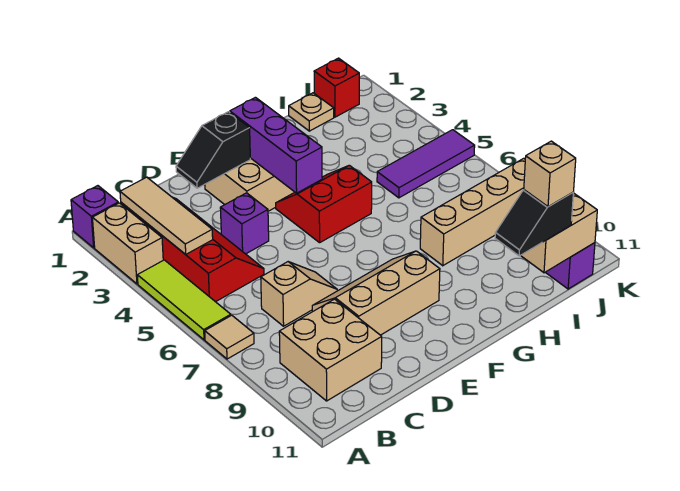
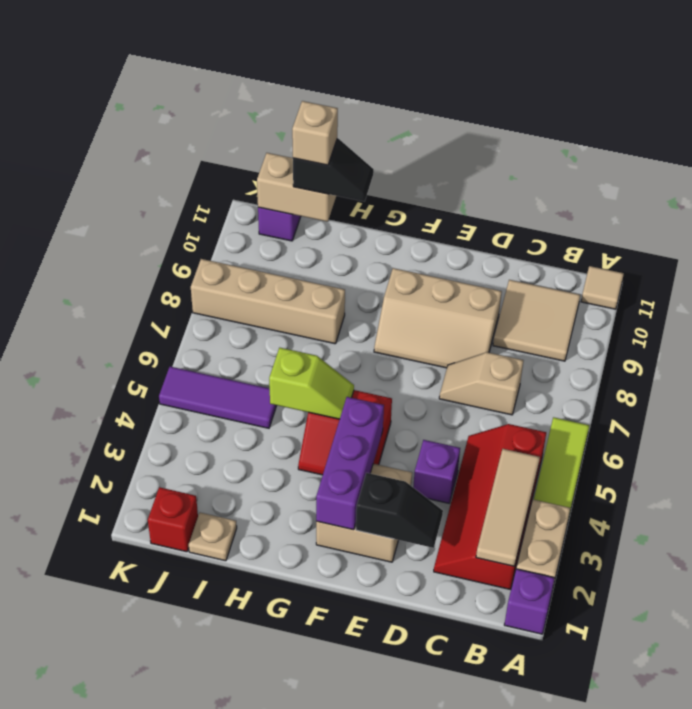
tan 1x1 tile [205,315,254,359] -> tan 1x1 tile moved to [581,266,624,309]
tan 2x2 brick [279,299,382,401] -> tan 2x2 tile [493,280,580,361]
none -> lime 1x2 slope [269,348,354,419]

